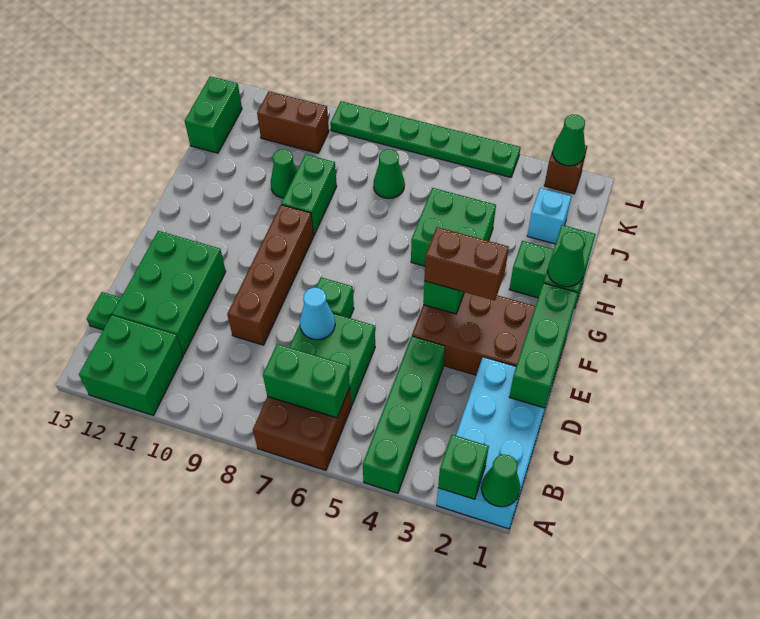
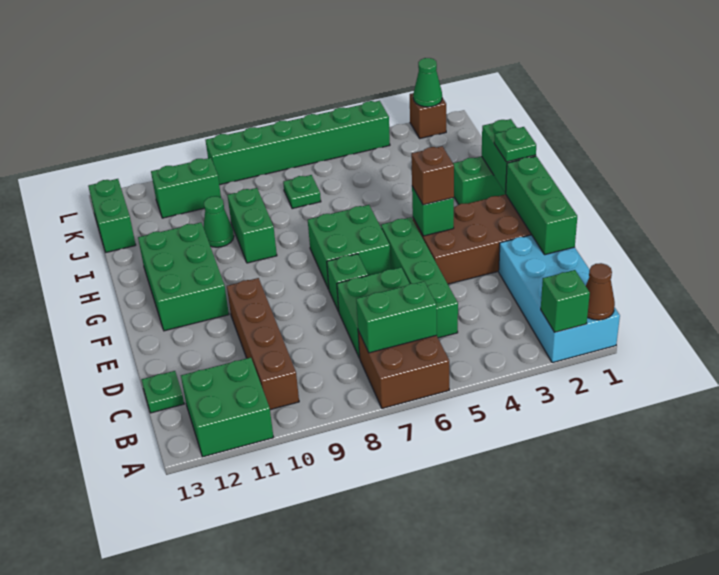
green 1x1 cone [481,455,520,507] -> brown 1x1 cone [586,263,615,320]
green 1x4 brick [363,336,445,493] -> green 1x4 brick moved to [381,217,458,338]
green 2x3 brick [112,231,226,355] -> green 2x3 brick moved to [138,223,229,331]
cyan 1x1 cone [300,288,335,340] -> none
brown 1x4 brick [227,205,314,345] -> brown 1x4 brick moved to [227,278,299,410]
brown 1x2 brick [424,227,509,301] -> brown 1x1 brick [411,146,454,205]
green 1x1 cone [548,232,585,287] -> green 1x1 plate [494,127,536,162]
green 2x2 brick [411,188,496,266] -> green 2x2 brick moved to [308,205,391,289]
cyan 1x1 brick [527,188,571,244] -> none
green 1x1 cone [373,149,405,199] -> green 1x1 plate [283,175,321,209]
brown 1x2 brick [257,91,329,153] -> green 1x2 brick [151,158,221,218]
green 1x6 plate [330,101,521,177] -> green 1x6 brick [206,101,390,185]

